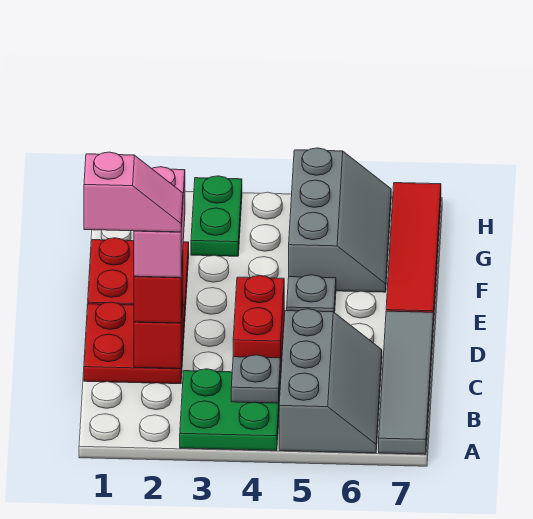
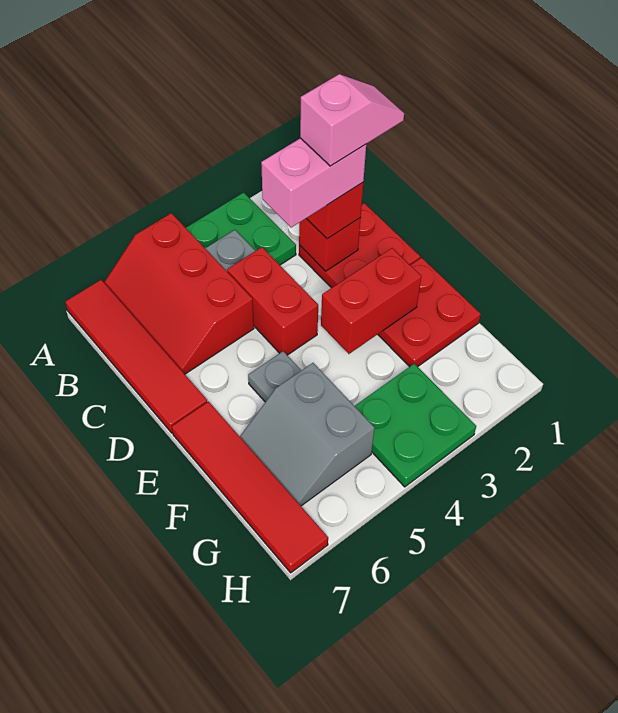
grey 2x3 slope [279,309,382,453] -> red 2x3 slope [104,213,254,374]
grey 1x4 tile [379,311,433,454] -> red 1x4 tile [65,280,207,433]
pink 1x2 slope [84,152,183,232] -> pink 1x2 slope turned to [300,74,404,166]
pink 1x2 brick [134,167,185,278] -> pink 1x2 brick turned to [261,138,366,228]
none -> red 1x2 brick [321,248,421,354]
grey 2x3 slope [289,148,391,292] -> grey 2x2 slope [240,363,375,506]
green 1x2 plate [191,176,242,256] -> green 2x2 plate [355,364,476,487]

